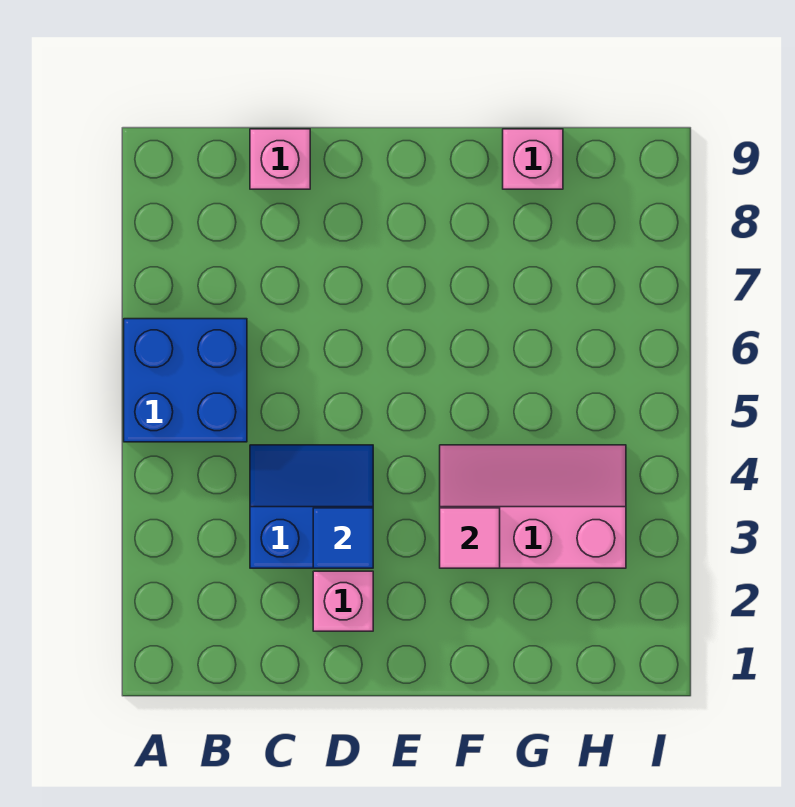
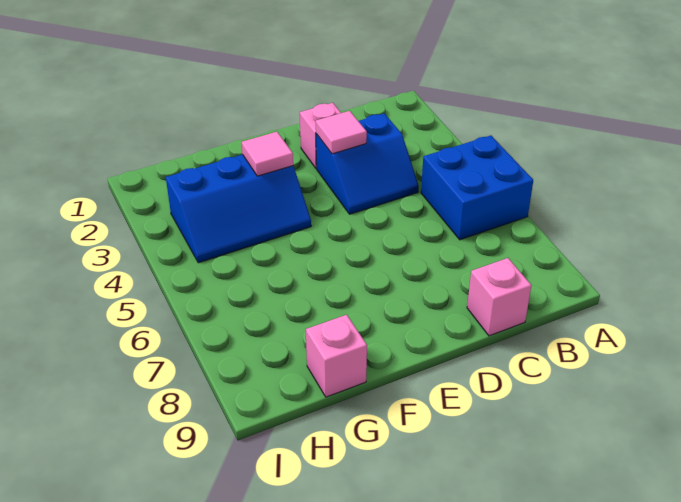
blue 1x1 tile [313,508,373,568] -> pink 1x1 tile [316,111,367,154]
pink 2x3 slope [440,445,626,568] -> blue 2x3 slope [166,155,311,263]

